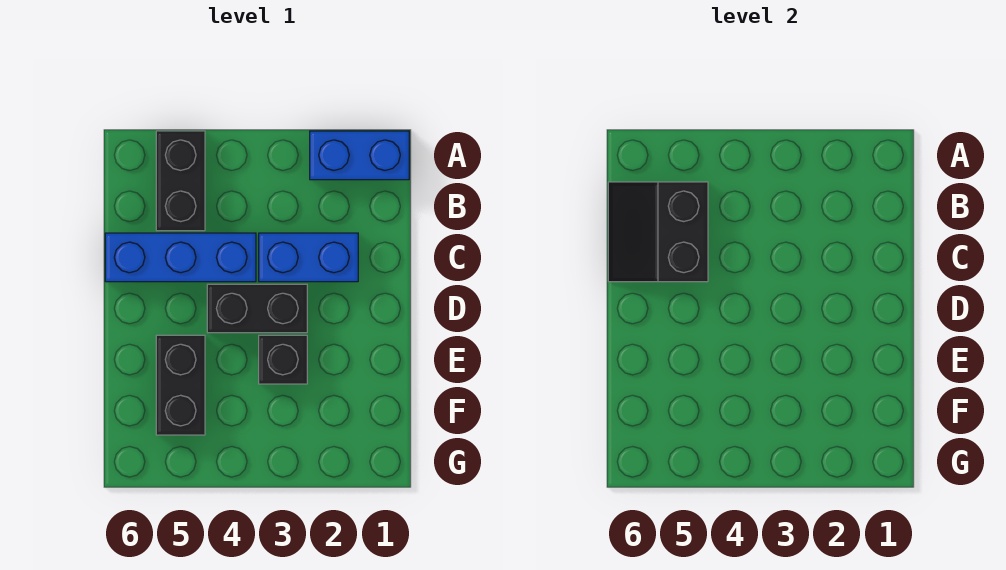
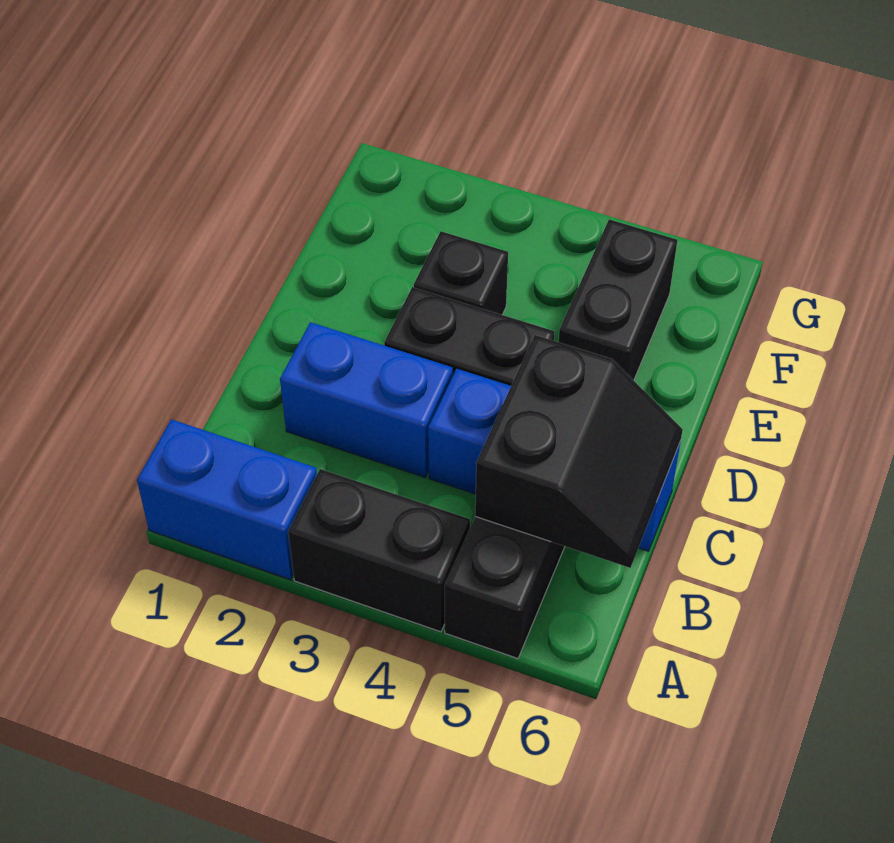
none -> black 1x2 brick [288,469,470,632]

